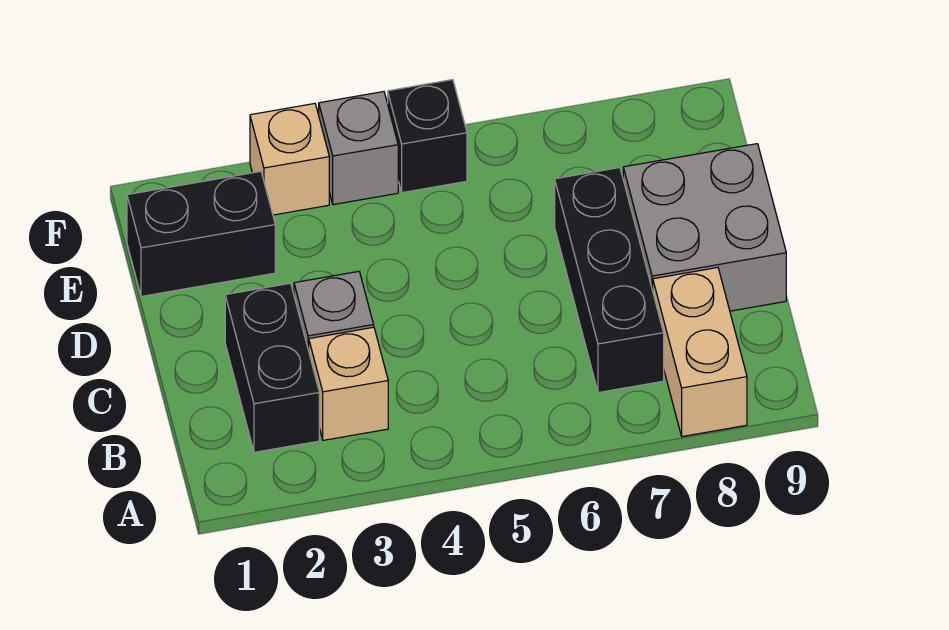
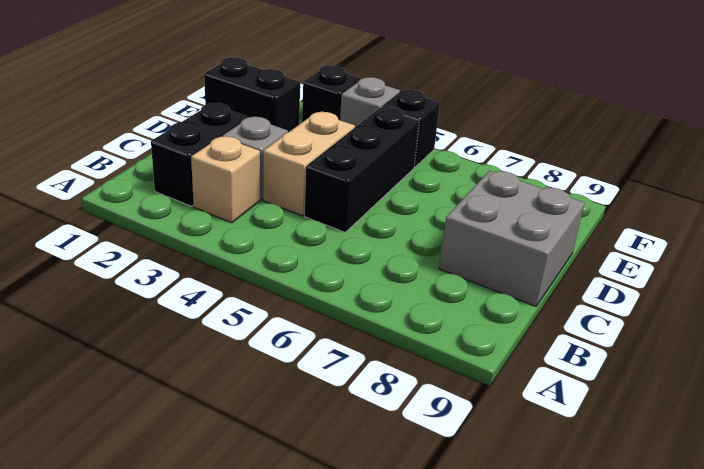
tan 1x2 brick [653,268,747,437] -> tan 1x2 brick moved to [263,112,355,216]
black 1x3 brick [555,168,664,393] -> black 1x3 brick moved to [305,107,419,232]
tan 1x1 brick [250,104,329,215] -> black 1x1 brick [302,65,361,122]

